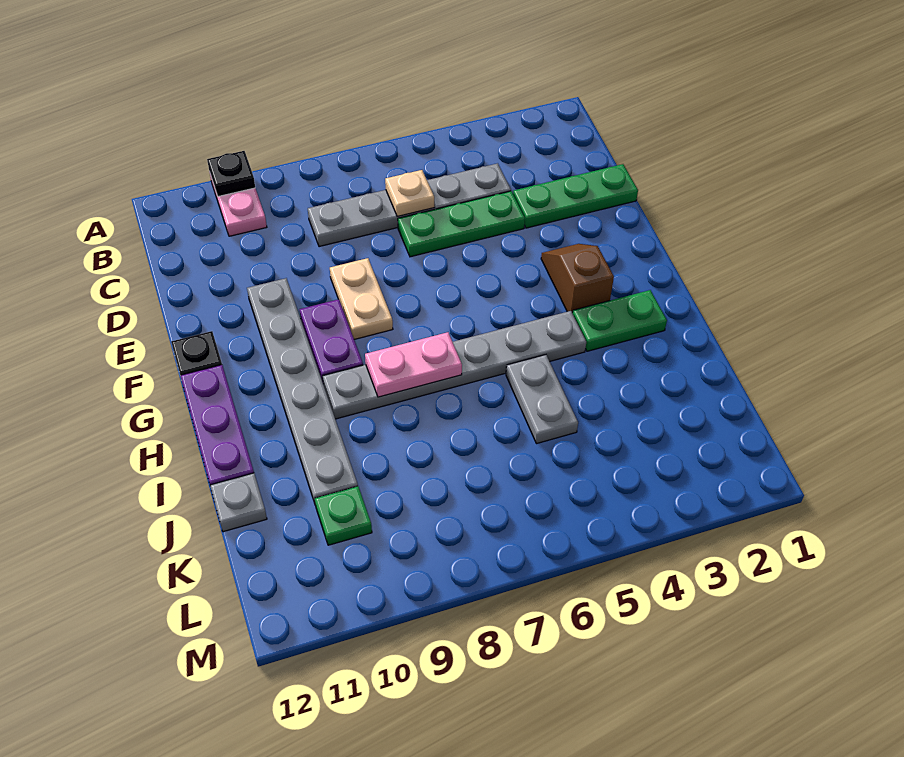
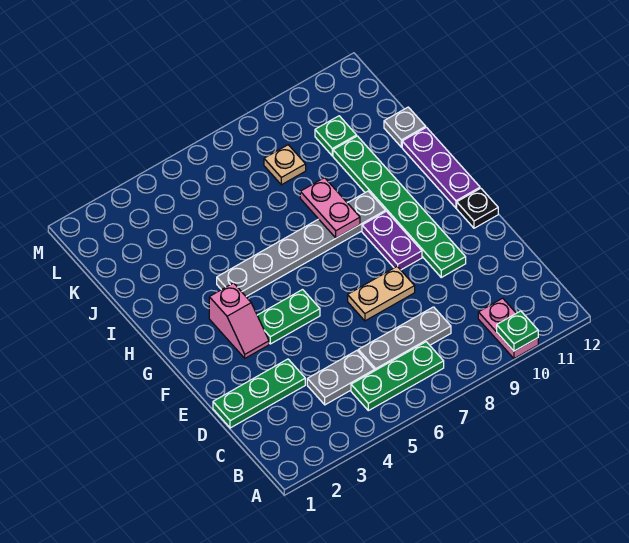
black 1x1 plate [207,151,255,196] -> green 1x1 plate [497,311,538,351]
tan 1x1 plate [385,170,434,216] -> tan 1x1 plate moved to [264,145,306,185]
green 1x3 plate [398,191,525,257] -> green 1x3 plate moved to [351,342,444,411]
tan 1x2 plate [330,258,393,339] -> tan 1x2 plate turned to [348,266,415,321]
grey 1x6 plate [247,278,358,503] -> green 1x6 plate [333,136,466,277]
brown 1x2 slope [541,244,614,313] -> pink 1x2 slope [209,283,269,358]
green 1x2 plate [573,290,667,351] -> green 1x2 plate moved to [257,290,320,344]
pink 1x2 plate [365,332,462,397] -> pink 1x2 plate turned to [300,178,360,238]
grey 1x2 plate [506,355,578,444] -> none

